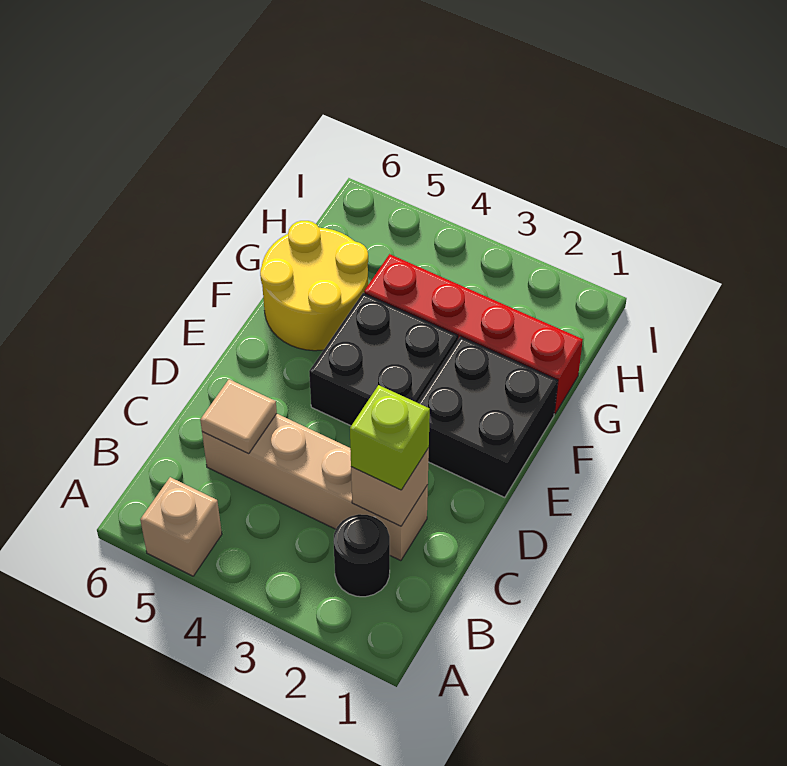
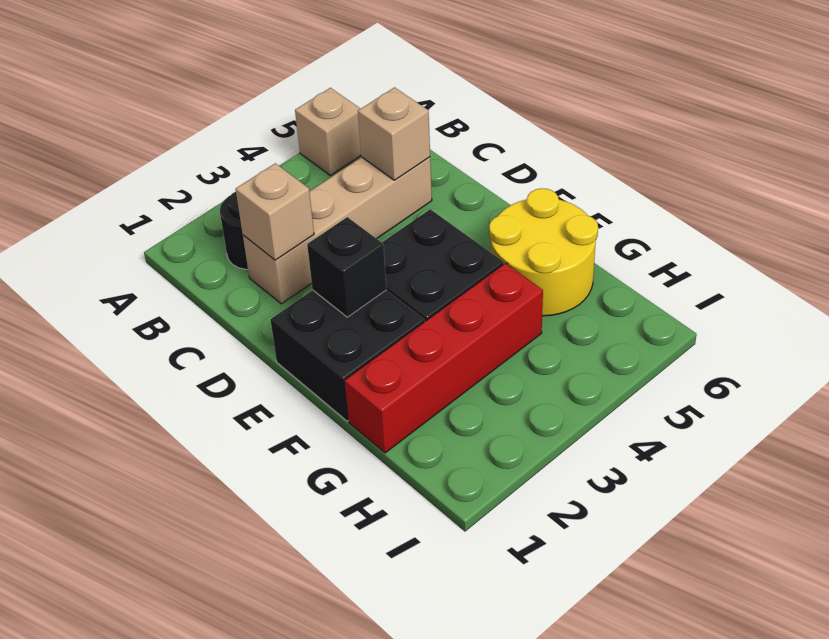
lime 1x1 brick [350,385,430,490] -> none
tan 1x1 tile [200,379,277,454] -> tan 1x1 brick [358,87,430,180]
none -> black 1x1 brick [307,217,386,317]

